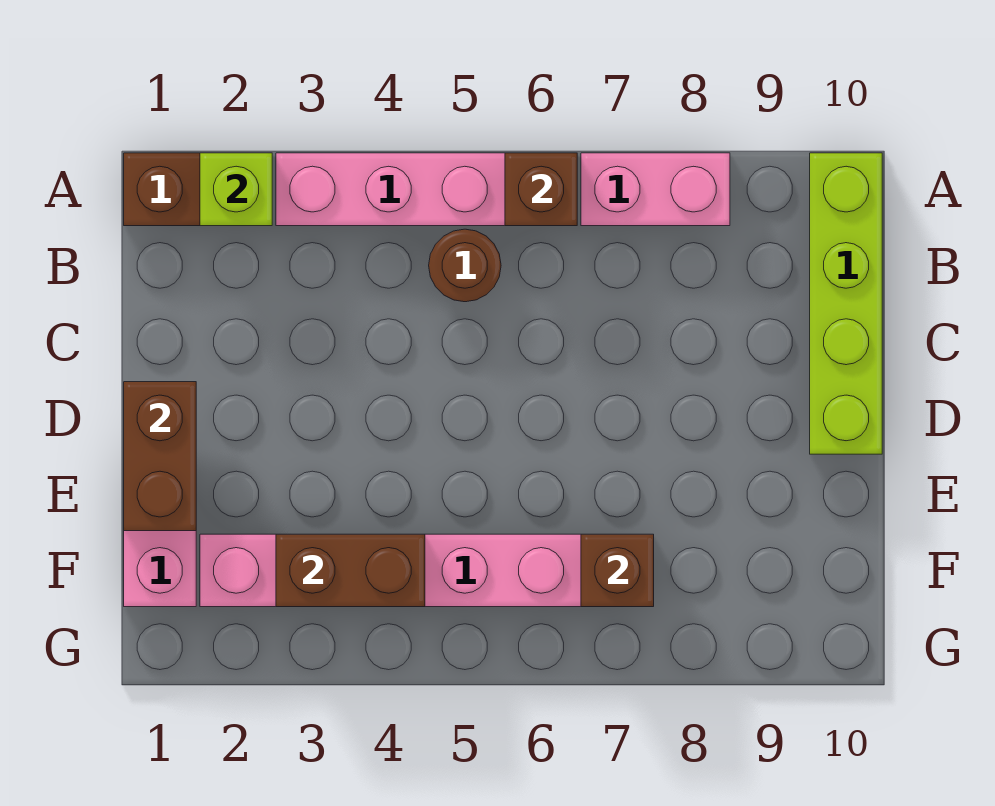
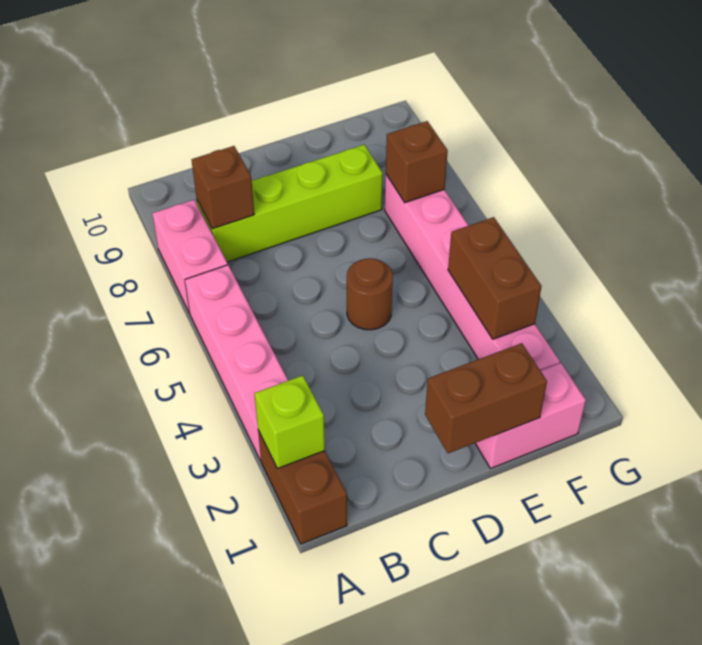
brown 1x1 brick [505,153,577,226] -> brown 1x1 brick moved to [192,146,254,229]
lime 1x4 brick [810,153,882,454] -> lime 1x4 brick moved to [197,145,383,262]
brown 1x1 round brick [429,229,501,302] -> brown 1x1 round brick moved to [347,258,393,330]

